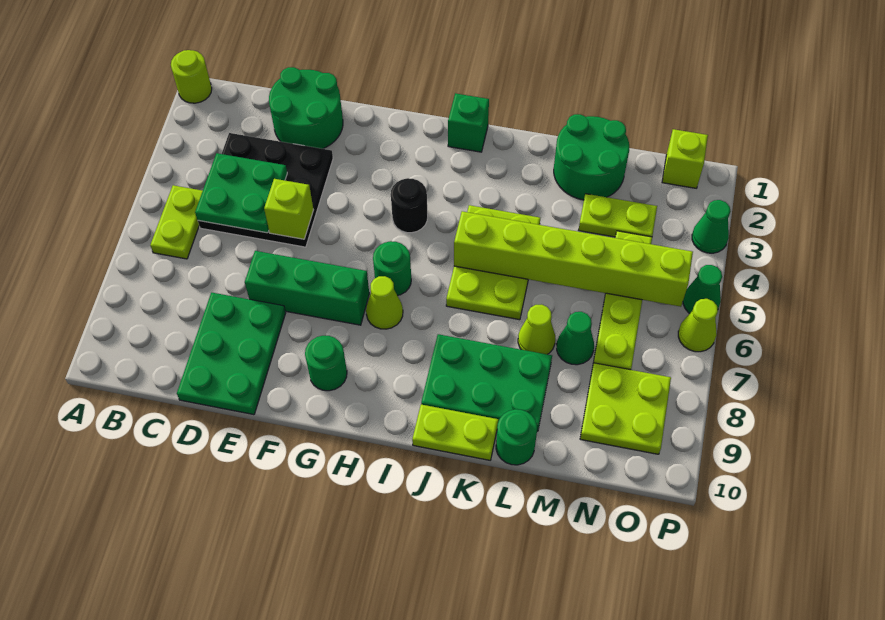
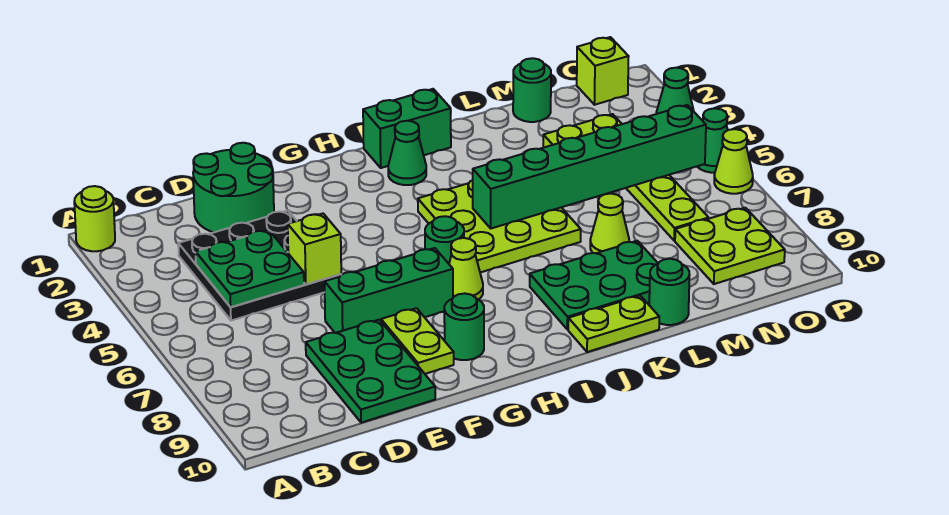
lime 1x2 plate [150,185,203,259] -> lime 1x2 plate moved to [381,308,454,374]
black 1x1 round brick [391,178,428,233] -> none
green 1x1 brick [448,93,489,152] -> green 1x2 brick [363,89,451,168]
lime 2x3 plate [446,205,540,320] -> lime 3x3 plate [418,180,581,272]
lime 1x6 brick [454,211,693,307] -> green 1x6 brick [473,105,706,228]
green 2x2 round brick [554,114,629,200] -> green 1x1 round brick [513,58,551,122]
green 1x1 cone [557,312,594,365] -> green 1x1 cone moved to [388,121,426,185]

